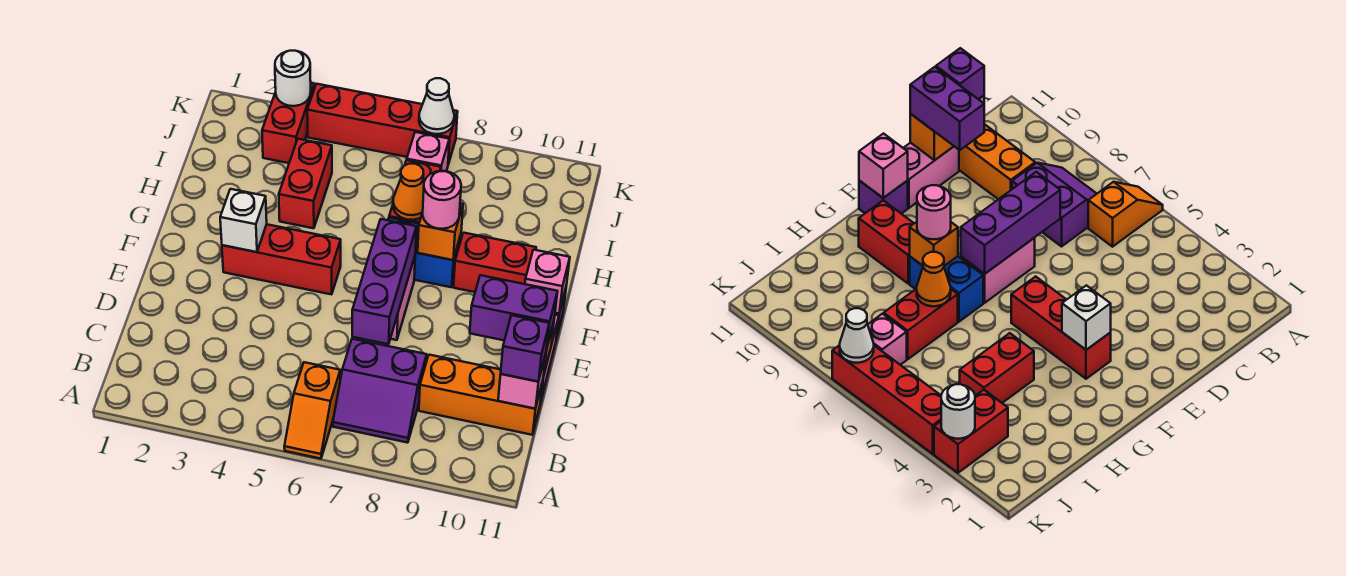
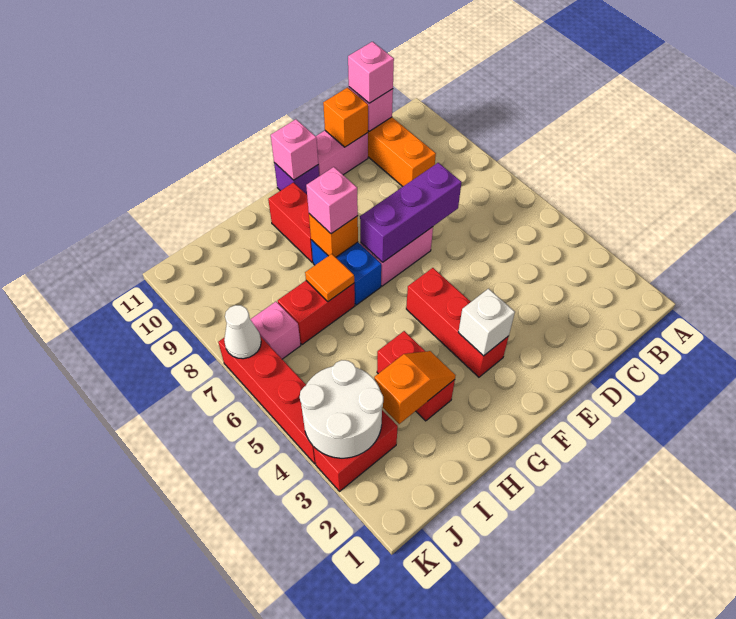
orange 1x2 slope [284,362,340,459] -> orange 1x2 slope moved to [374,351,456,424]
purple 2x2 slope [333,339,427,443] -> none
purple 1x1 brick [501,315,549,382] -> pink 1x1 brick [348,42,394,103]
purple 1x2 brick [470,275,557,346] -> none
pink 1x1 round brick [422,171,461,229] -> pink 1x1 brick [306,167,358,234]
red 1x2 brick [279,139,332,228] -> red 1x2 brick turned to [377,331,455,421]
orange 1x1 cone [393,164,424,220] -> orange 1x1 tile [305,254,354,302]
white 1x1 round brick [275,51,311,106] -> white 2x2 round brick [300,360,383,458]

